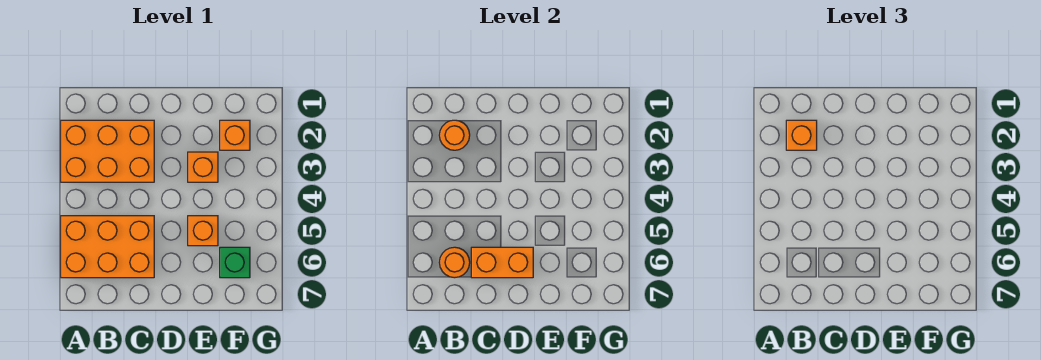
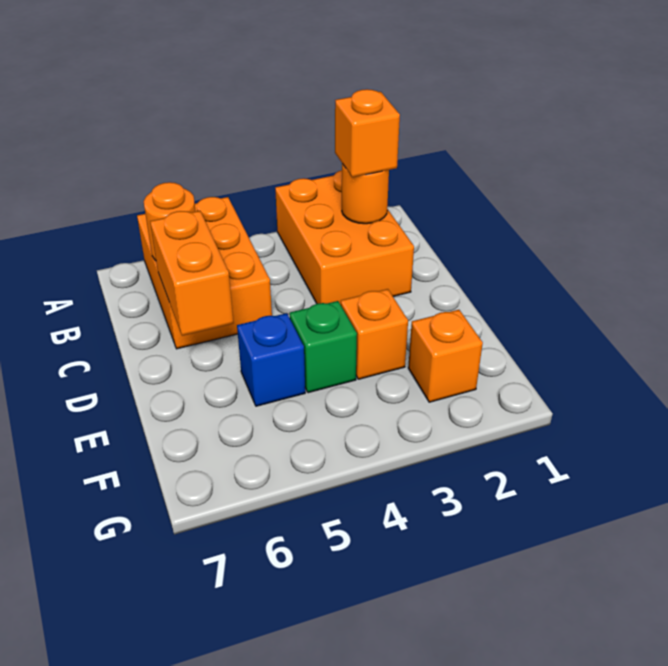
orange 1x1 brick [188,216,218,246] -> blue 1x1 brick [237,313,305,406]
green 1x1 brick [220,247,250,278] -> green 1x1 brick moved to [290,301,357,393]

